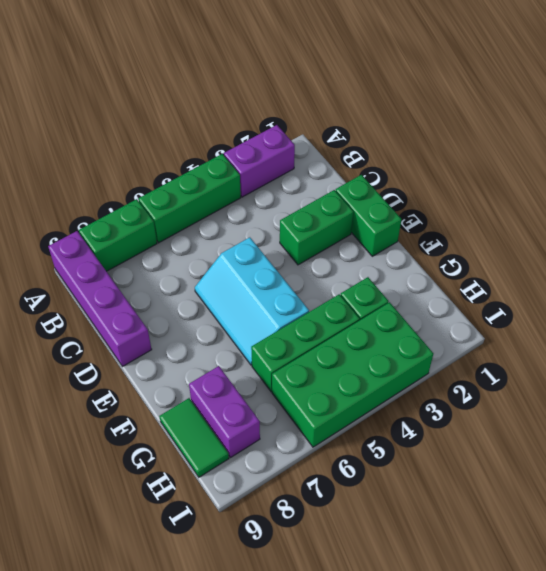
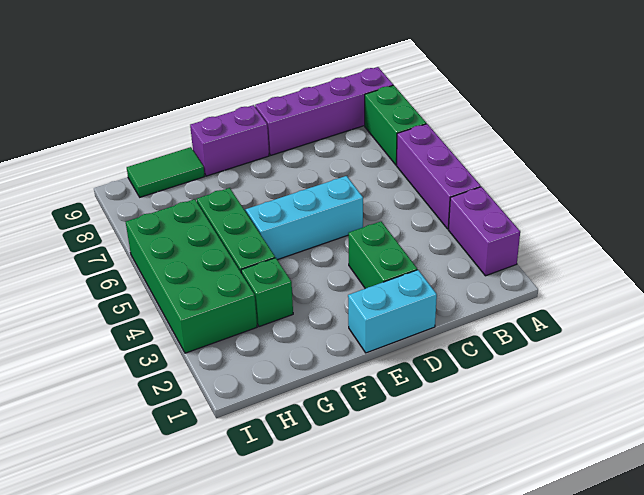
green 1x3 brick [138,154,241,243] -> purple 1x3 brick [396,124,481,229]
green 1x2 brick [336,175,401,256] -> cyan 1x2 brick [348,270,437,353]
purple 1x2 brick [189,366,260,458] -> purple 1x2 brick moved to [190,105,269,176]

